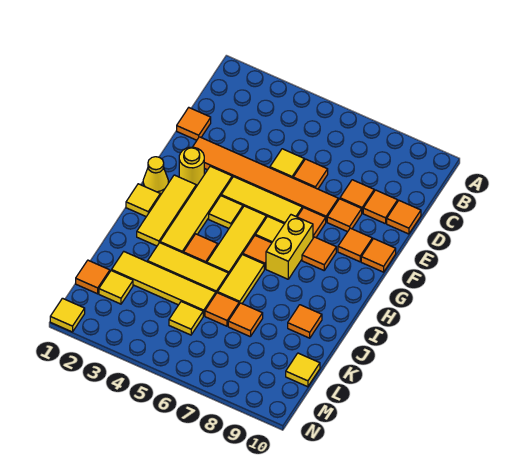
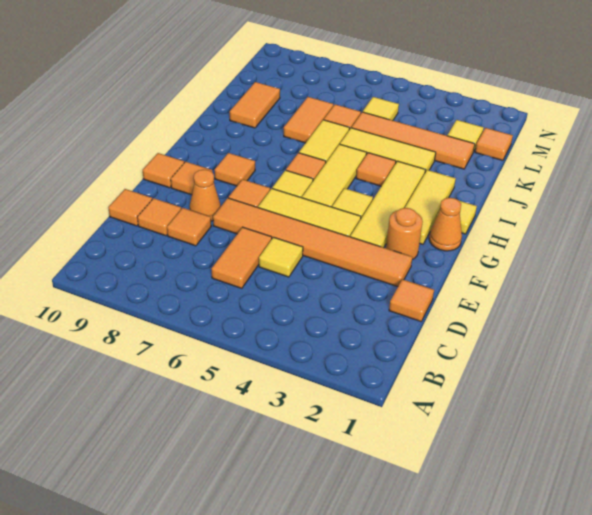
orange 1x1 tile [293,159,328,189] -> orange 1x2 tile [212,227,272,288]
orange 1x1 tile [327,199,362,232] -> orange 1x1 cone [190,170,221,221]
yellow 1x1 round brick [179,147,204,185] -> orange 1x1 round brick [386,208,423,259]
yellow 1x1 cone [143,157,168,194] -> orange 1x1 cone [429,198,462,251]
yellow 1x2 brick [266,215,313,279] -> none
orange 1x1 tile [288,305,322,338] -> orange 1x2 tile [230,82,280,128]
yellow 1x4 tile [112,252,216,316] -> orange 1x4 tile [351,112,475,169]
orange 1x1 tile [228,303,263,337] -> orange 1x2 tile [284,97,333,143]
yellow 1x1 tile [286,353,320,387] -> none
yellow 1x1 tile [50,298,85,332] -> none

